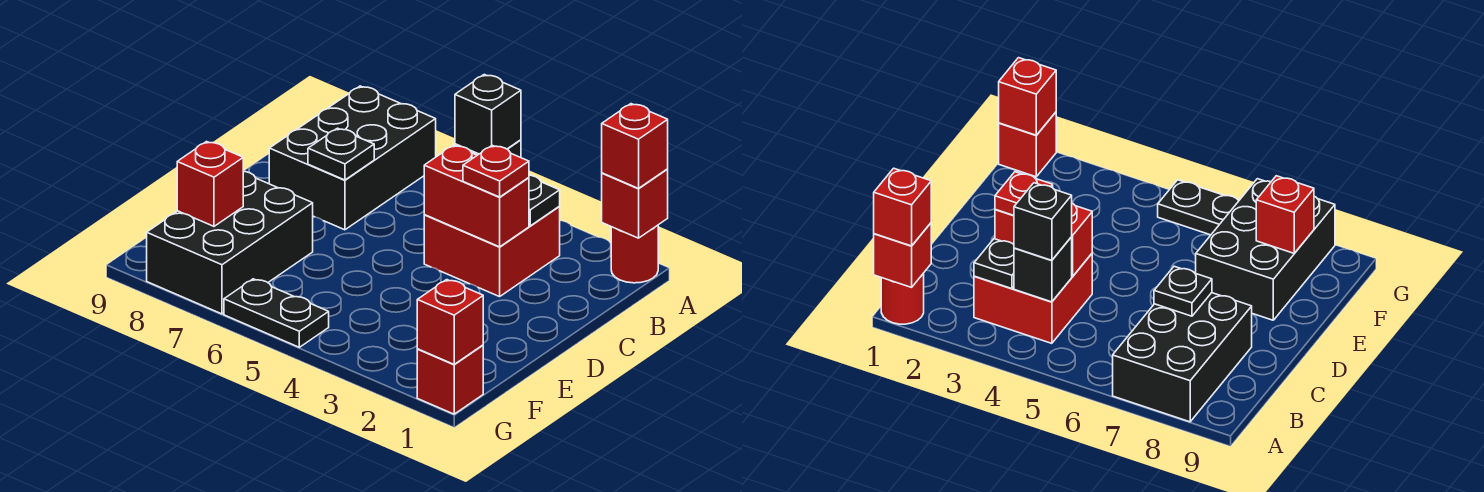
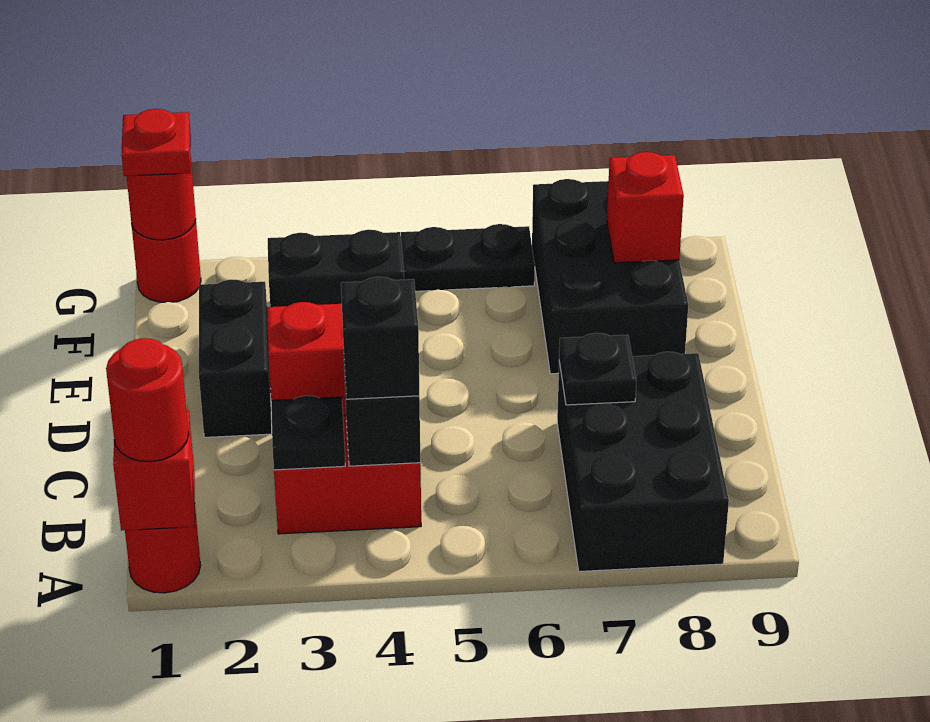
red 1x1 brick [602,104,668,188] -> red 1x1 round brick [106,338,189,462]
red 1x1 plate [463,145,529,197] -> red 1x1 plate moved to [122,109,191,176]
none -> black 1x2 brick [199,279,272,437]
none -> black 1x2 brick [268,230,404,307]
red 1x1 brick [417,345,483,414] -> red 1x1 round brick [131,220,201,302]
red 1x1 brick [417,280,483,364] -> red 1x1 round brick [127,154,196,240]

